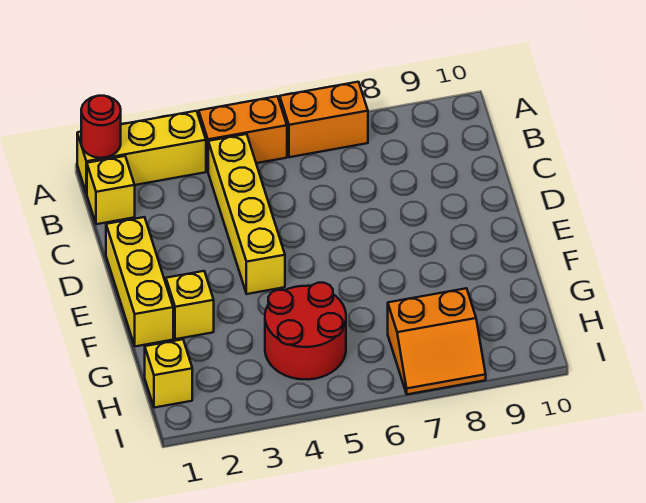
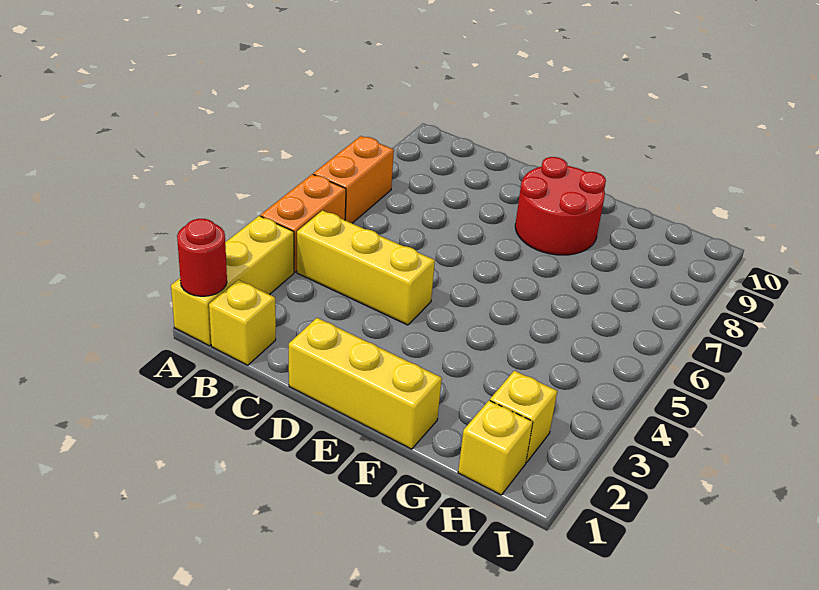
yellow 1x4 brick [208,134,285,294] -> yellow 1x3 brick [297,210,435,325]
yellow 1x1 brick [166,271,214,339] -> yellow 1x1 brick moved to [490,371,557,462]
red 2x2 round brick [265,283,346,380] -> red 2x2 round brick moved to [515,157,606,255]
orange 2x2 slope [388,288,486,394] -> none

